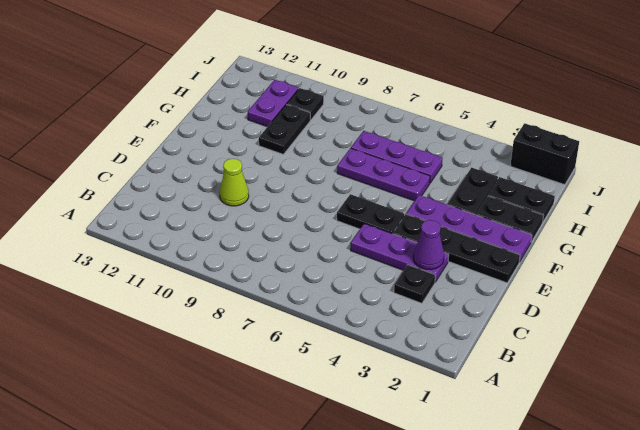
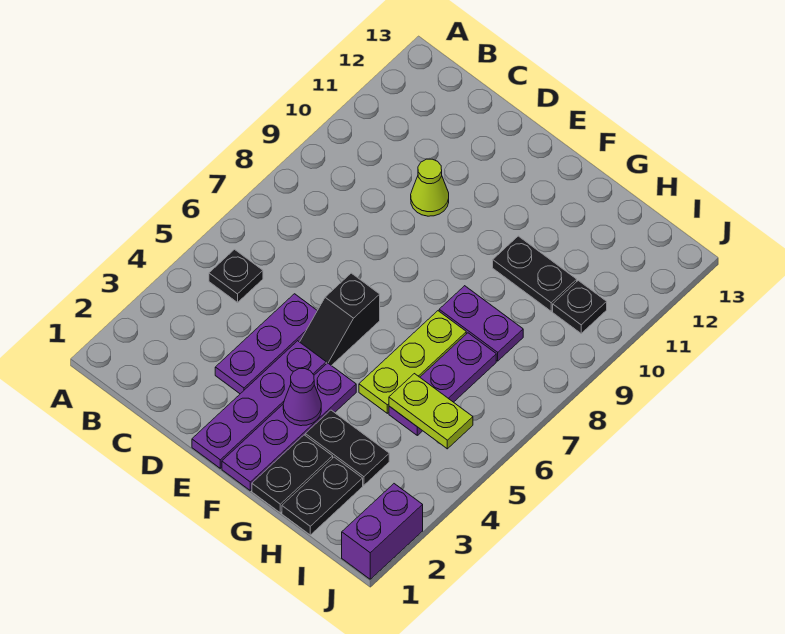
black 1x1 plate [394,265,435,303] -> black 1x1 plate moved to [209,250,263,302]
purple 1x1 cone [413,220,444,269] -> purple 1x1 cone moved to [283,369,321,426]
black 1x4 plate [393,214,520,283] -> purple 1x4 plate [192,341,326,468]
black 1x2 plate [337,194,404,234] -> black 1x2 slope [300,273,380,366]
purple 1x3 plate [337,148,430,201] -> lime 1x3 plate [359,311,466,413]
none -> lime 1x2 plate [389,374,473,449]
purple 1x2 plate [248,80,298,127] -> purple 1x2 plate moved to [439,286,523,361]
black 1x2 brick [511,123,579,185] -> purple 1x2 brick [342,484,423,579]

